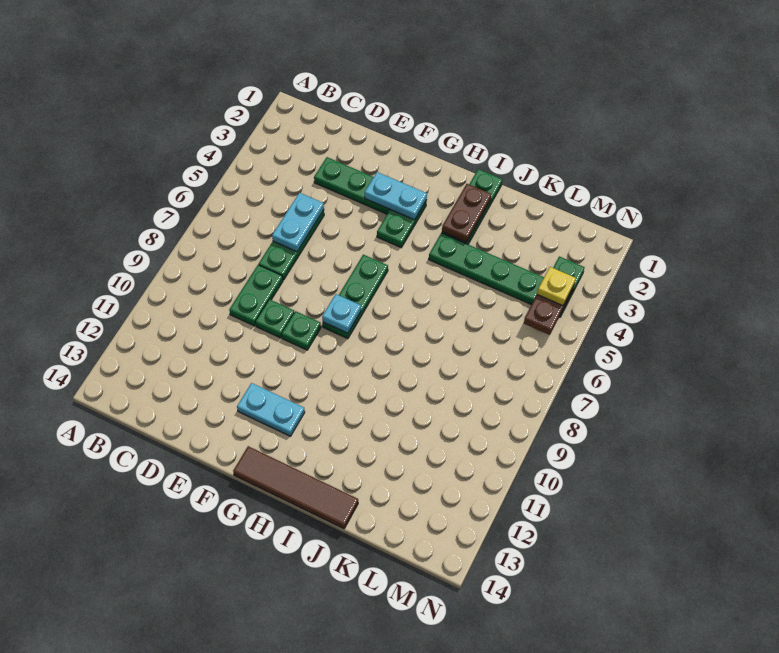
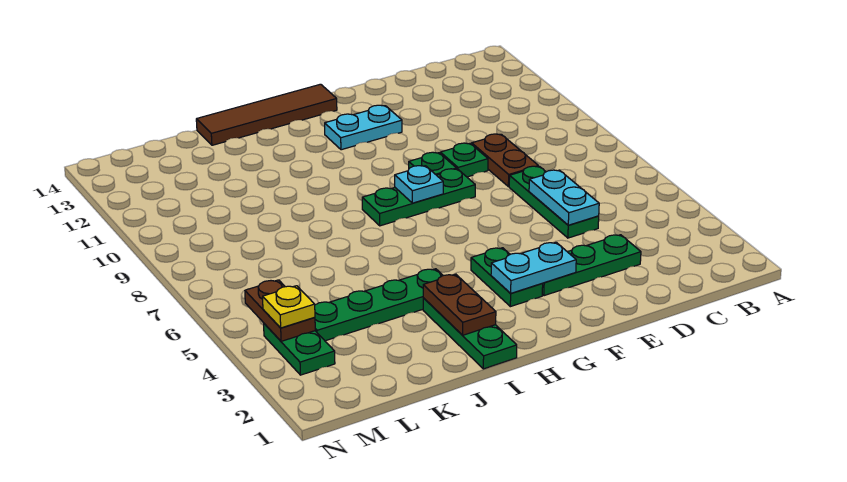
green 1x2 plate [229,265,283,326] -> brown 1x2 plate [472,134,538,187]
green 1x3 plate [323,255,388,339] -> green 1x3 plate turned to [362,169,475,226]

